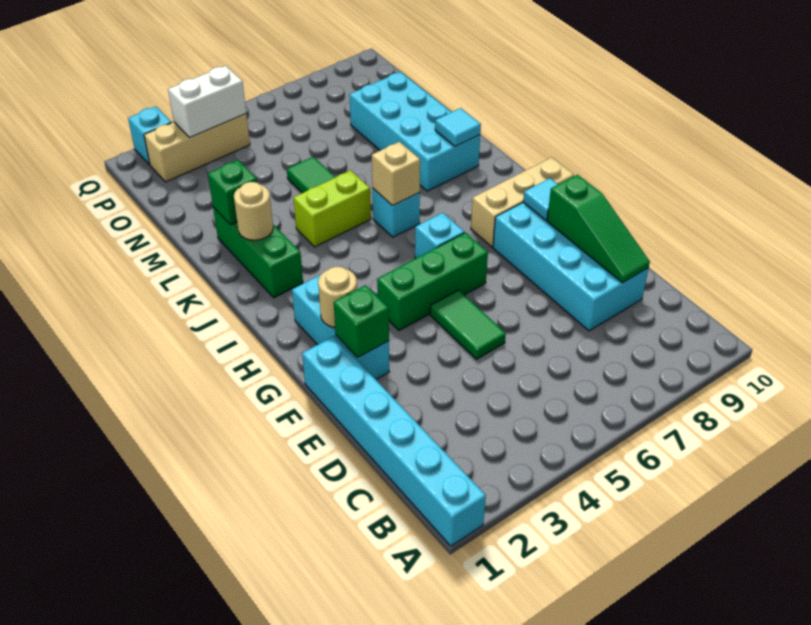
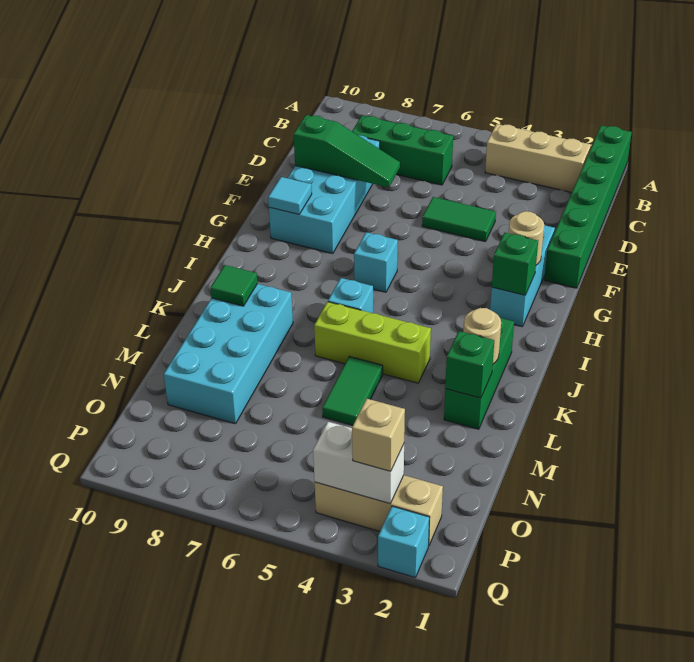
cyan 1x6 brick [302,336,486,546] -> green 1x6 brick [544,125,632,288]
green 1x3 slope [547,175,650,283] -> green 1x3 slope turned to [294,115,400,187]
green 1x2 tile [430,290,506,359] -> green 1x2 tile turned to [422,197,496,242]
green 1x1 brick [334,285,389,358] -> green 1x1 brick moved to [492,233,538,295]
green 1x3 brick [377,233,488,331] -> green 1x3 brick moved to [352,116,453,185]
tan 1x3 brick [471,157,574,247] -> tan 1x3 brick moved to [485,124,591,192]
tan 1x1 brick [372,142,420,206] -> tan 1x1 brick moved to [352,399,405,471]
lime 1x2 brick [293,170,371,247] -> lime 1x3 brick [314,302,431,383]
cyan 1x1 tile [435,108,481,147] -> green 1x1 tile [210,265,258,306]

